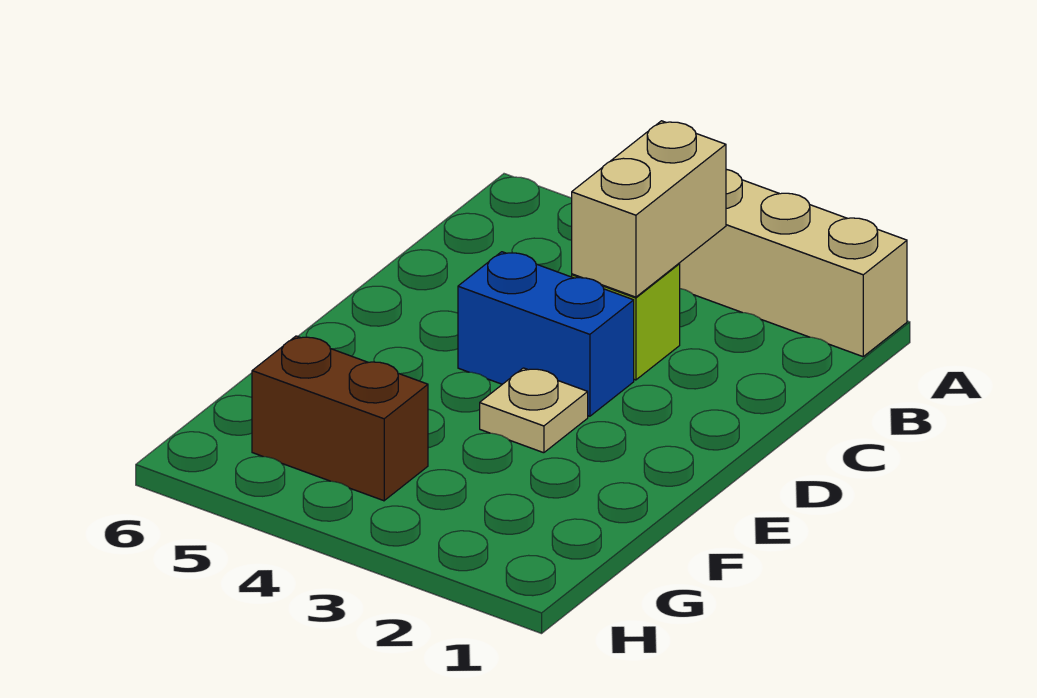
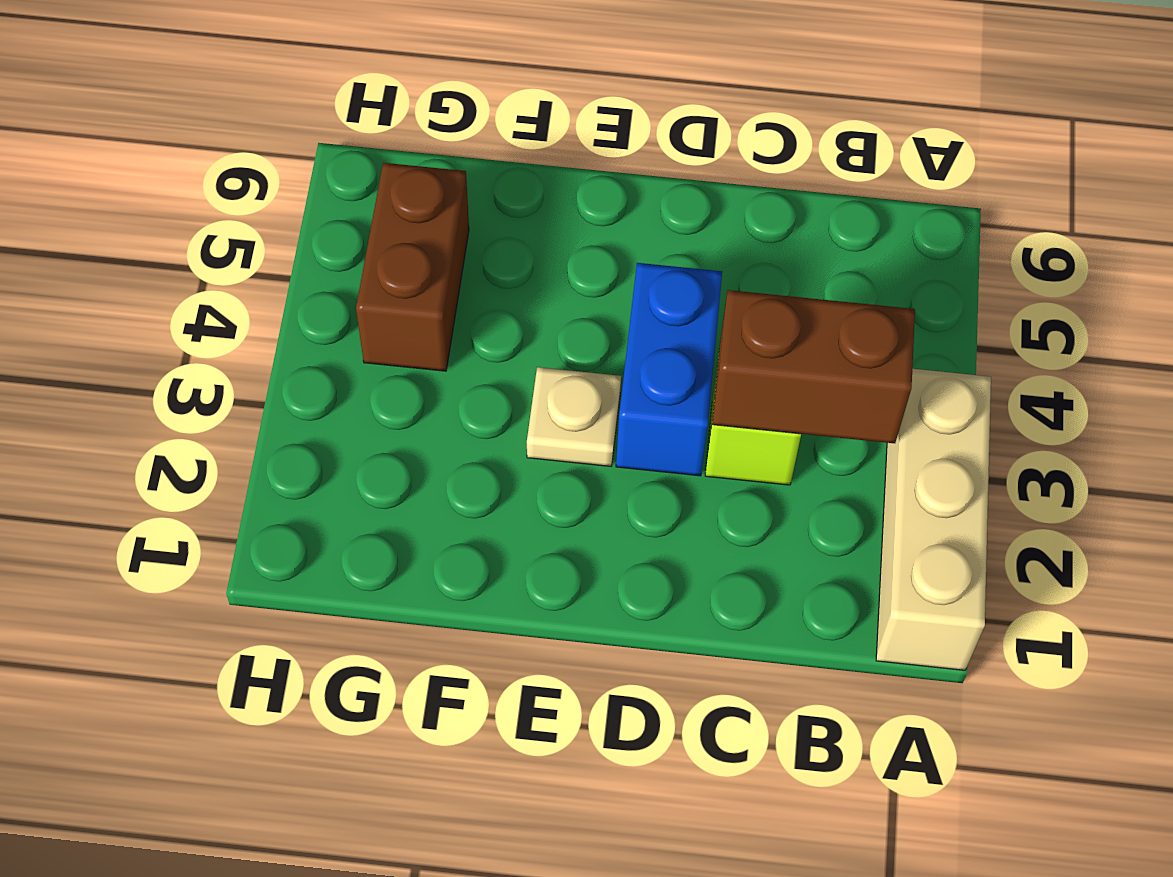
tan 1x2 brick [572,121,726,297] -> brown 1x2 brick [712,290,915,443]

